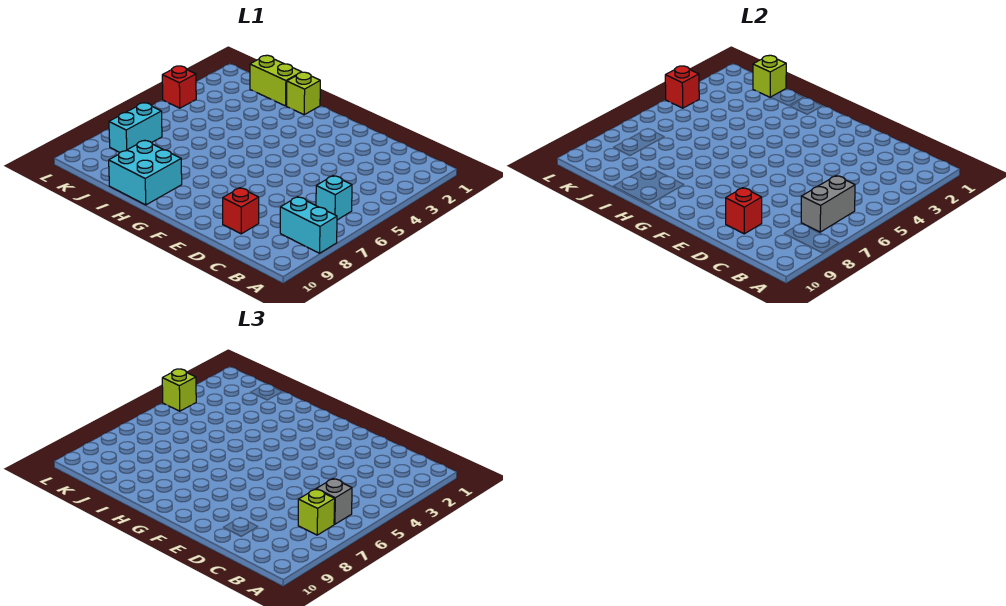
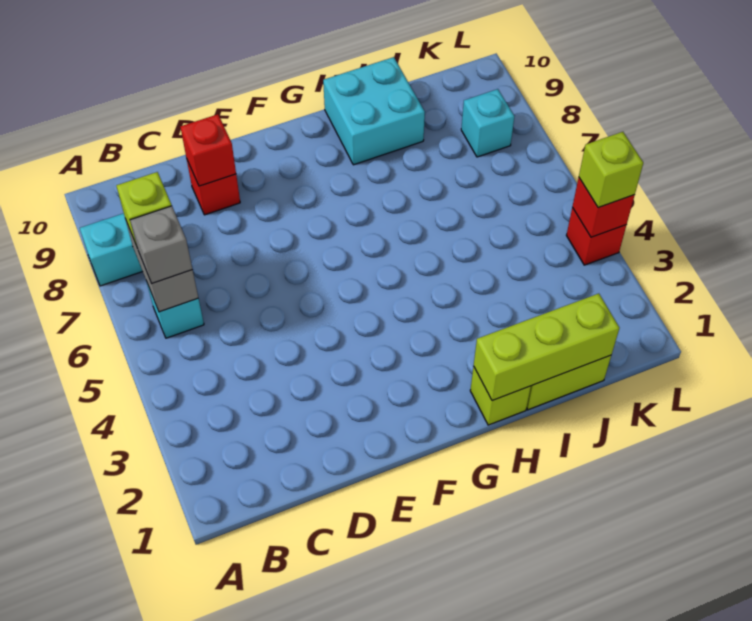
lime 1x1 brick [753,55,786,97] -> lime 1x3 brick [474,294,619,401]
cyan 1x2 brick [109,103,162,152] -> cyan 1x1 brick [461,89,514,157]

